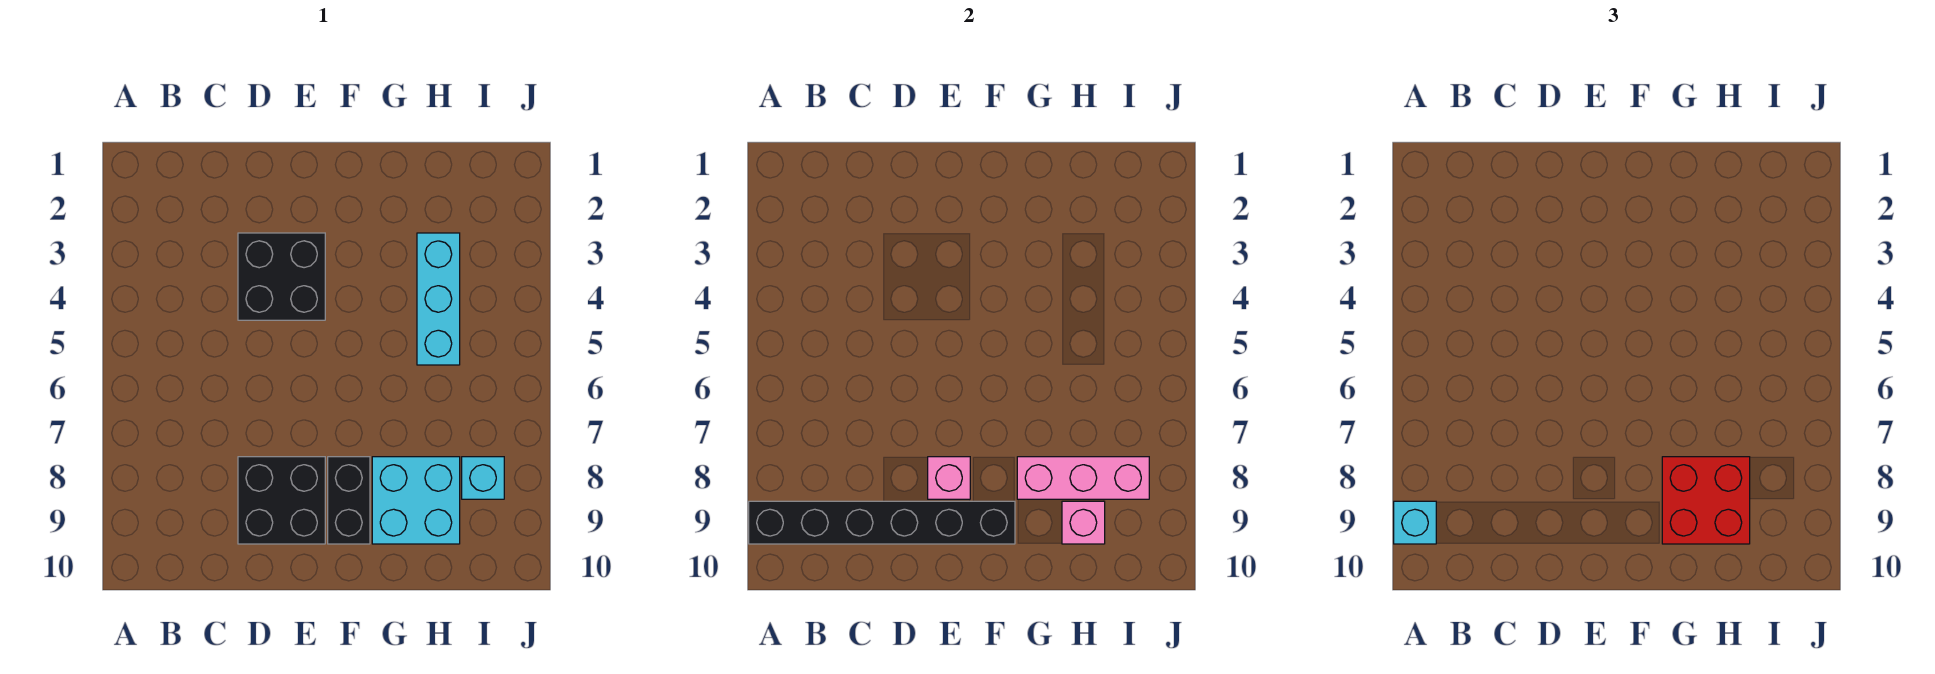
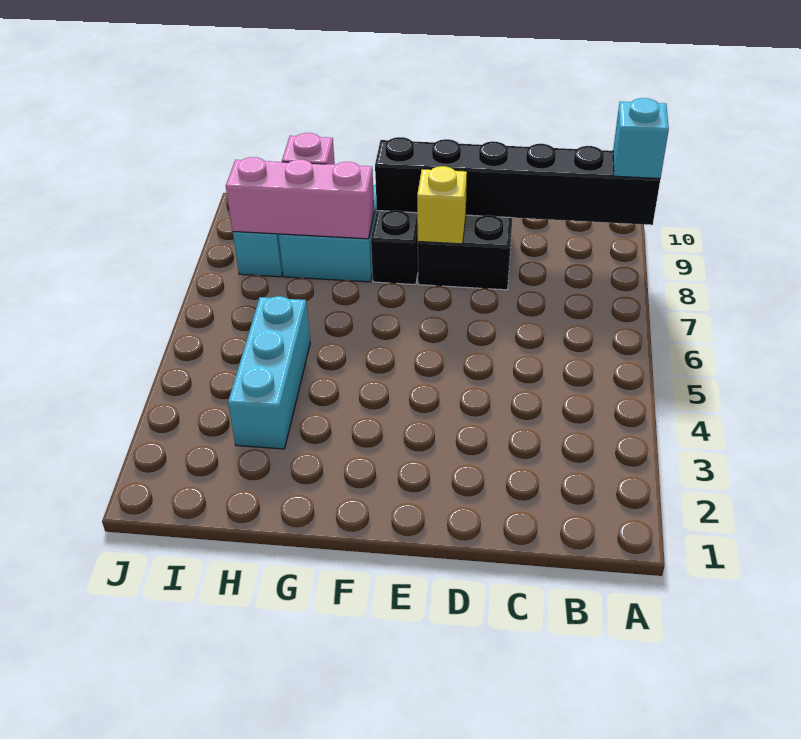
black 2x2 brick [238,233,325,320] -> none
pink 1x1 brick [928,457,970,499] -> yellow 1x1 brick [417,166,467,244]
red 2x2 brick [1662,457,1750,544] -> none

